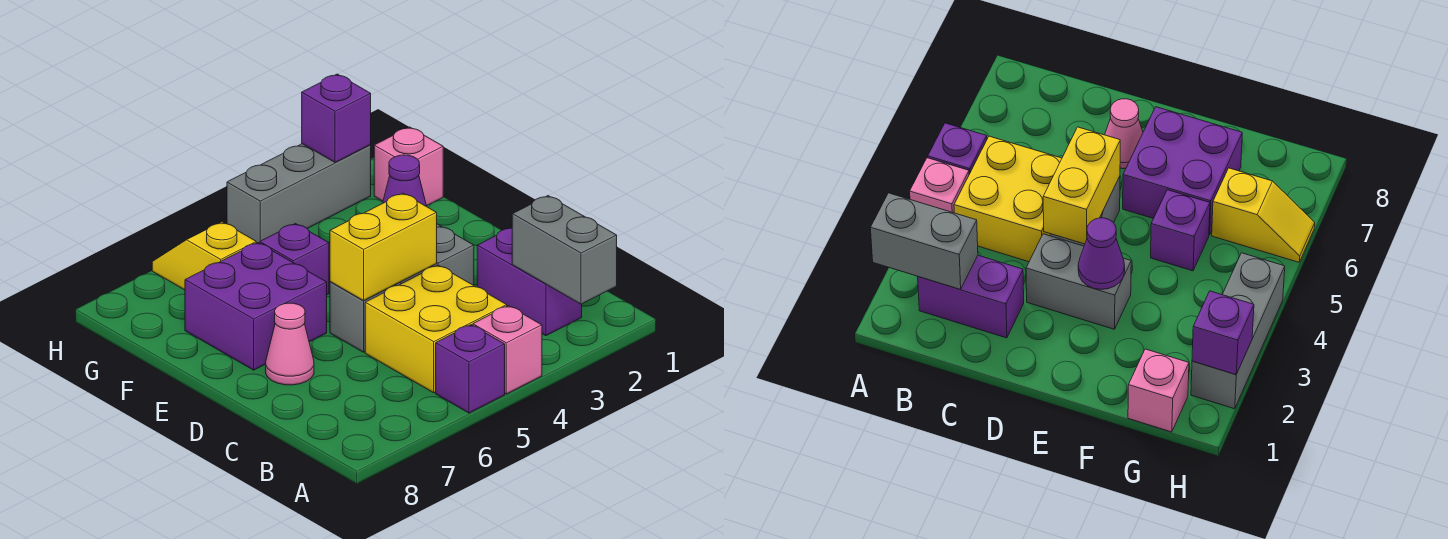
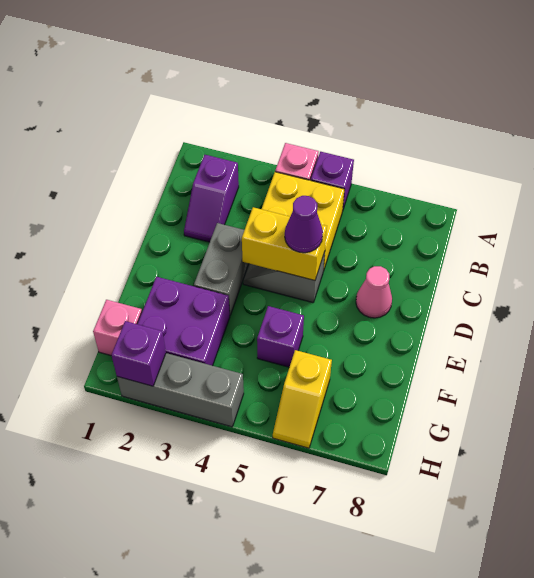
grey 1x2 brick [512,196,617,304] -> none
purple 1x2 brick [477,228,582,336] -> purple 1x2 slope [184,155,239,242]
purple 1x1 cone [383,155,426,206] -> purple 1x1 cone moved to [285,196,323,253]
purple 2x2 brick [185,243,327,370] -> purple 2x2 brick moved to [138,277,230,366]

